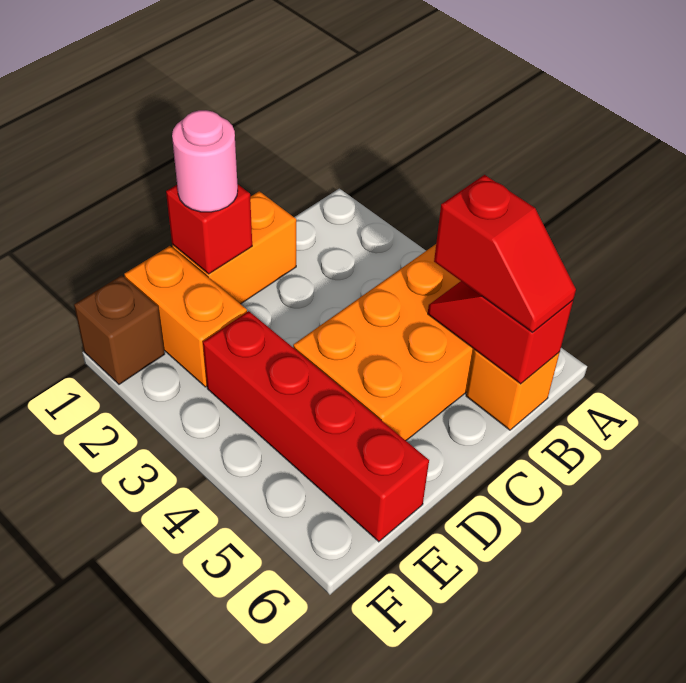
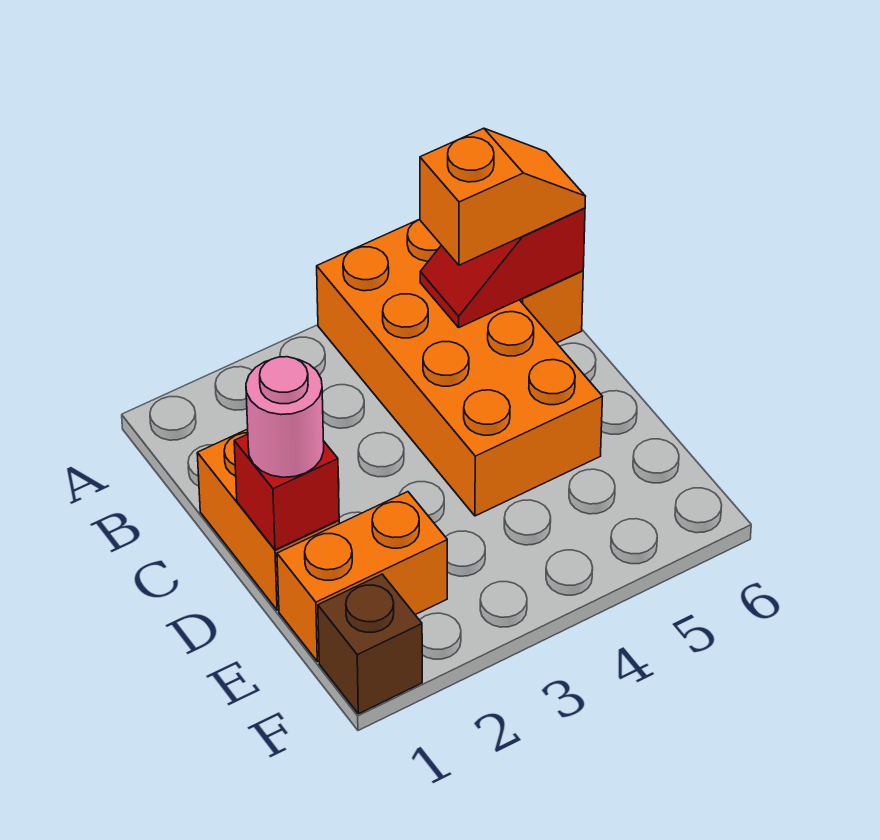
red 1x2 slope [434,175,576,332] -> orange 1x2 slope [420,128,586,265]
red 1x4 brick [203,311,429,542] -> none

